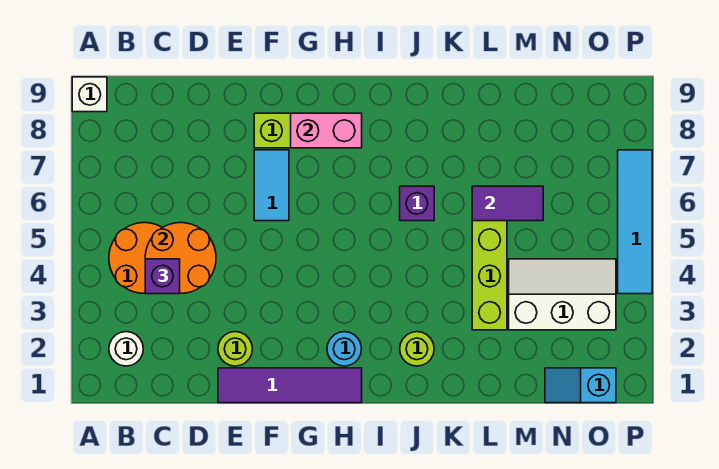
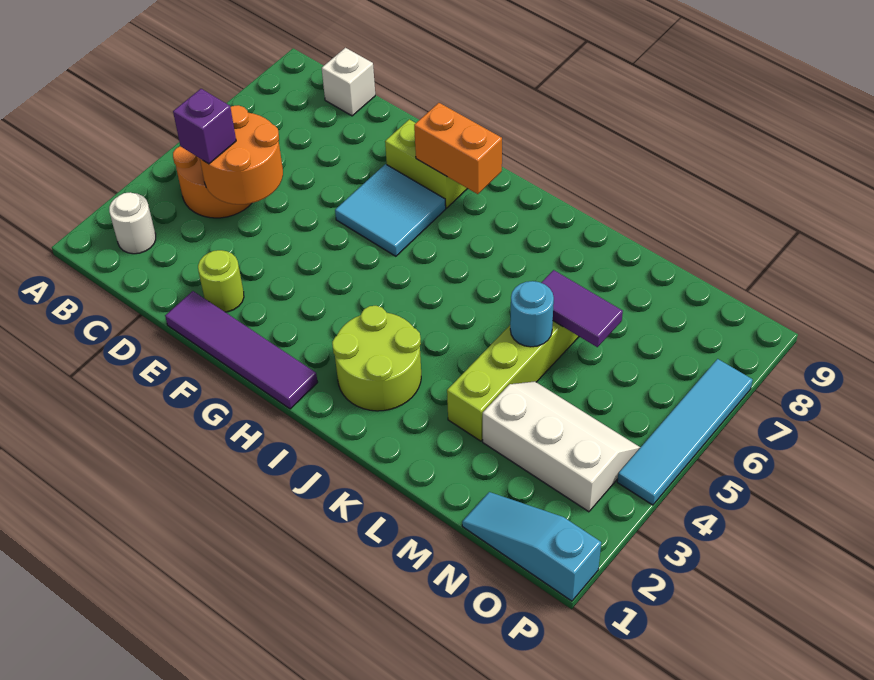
white 1x1 brick [72,77,107,112] -> white 1x1 brick moved to [322,48,375,116]
cyan 1x2 tile [254,150,289,221] -> cyan 2x2 tile [335,164,446,256]
pink 1x2 brick [291,113,362,148] -> orange 1x2 brick [414,103,502,194]
cyan 1x1 round brick [327,332,362,366] -> cyan 1x1 round brick moved to [510,281,554,347]
lime 1x1 round brick [400,332,434,366] -> lime 2x2 round brick [332,306,421,411]
purple 1x1 brick [400,186,434,221] -> none
cyan 1x2 slope [545,368,616,403] -> cyan 1x3 slope [462,492,601,601]

